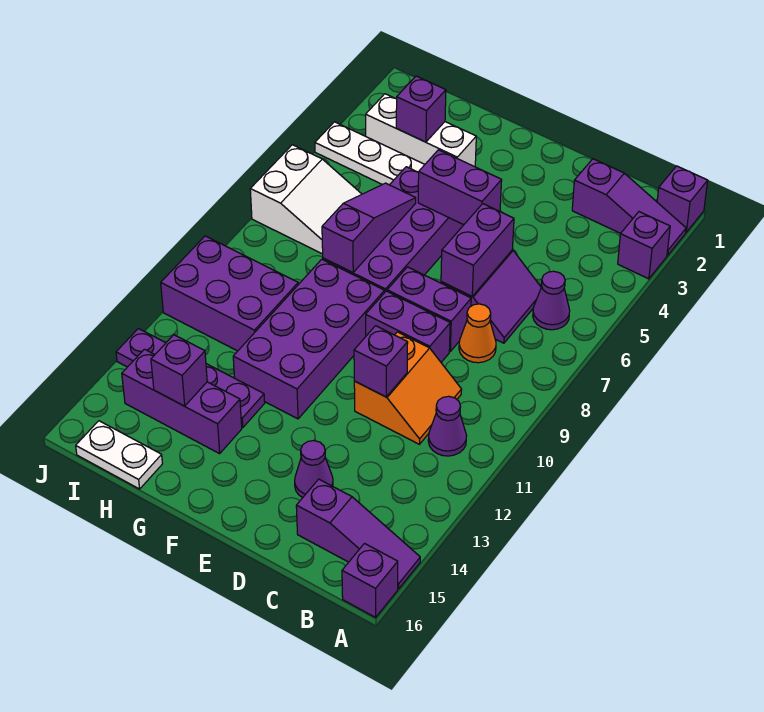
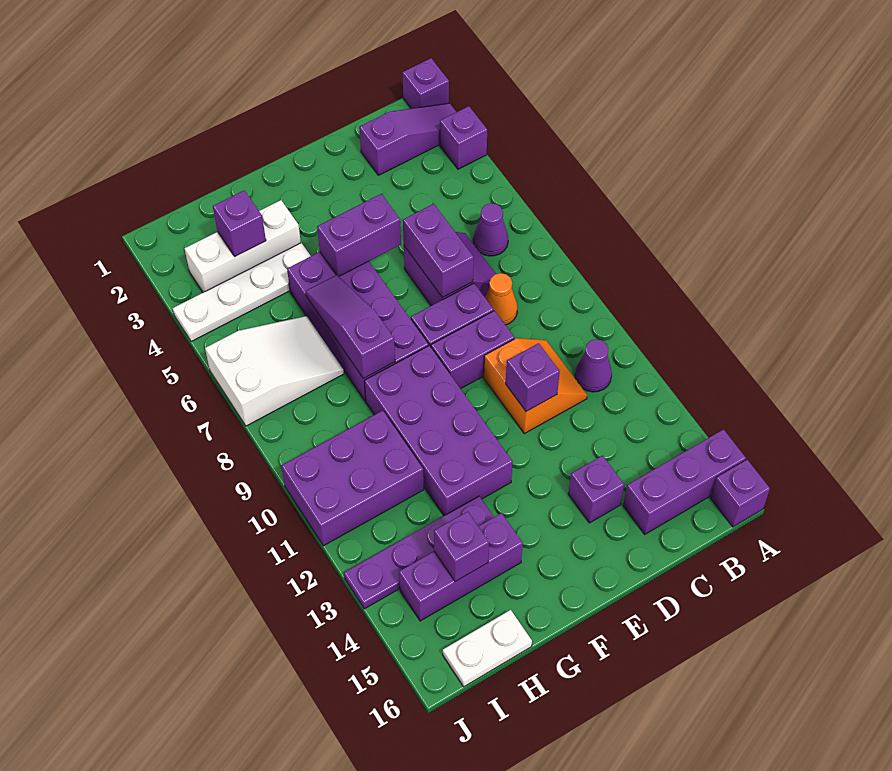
purple 1x3 slope [296,479,420,589] -> purple 1x3 brick [623,429,746,534]
purple 1x1 cone [295,441,333,498] -> purple 1x1 brick [568,456,624,523]

